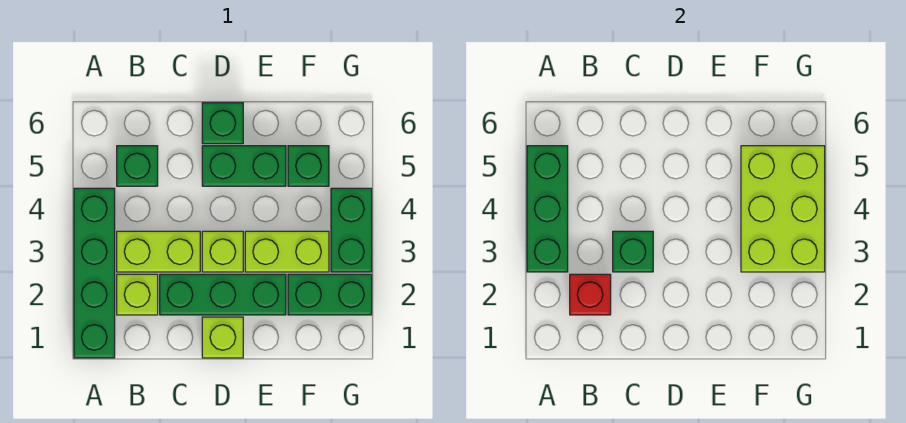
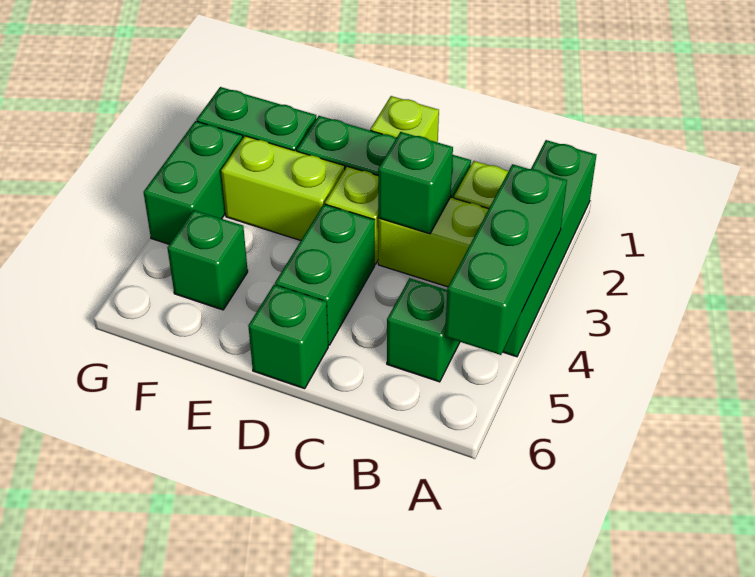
red 1x1 brick [570,274,611,315] -> none
green 1x2 brick [202,146,286,186] -> green 1x2 brick turned to [275,204,375,345]
lime 2x3 brick [741,146,825,272] -> none

